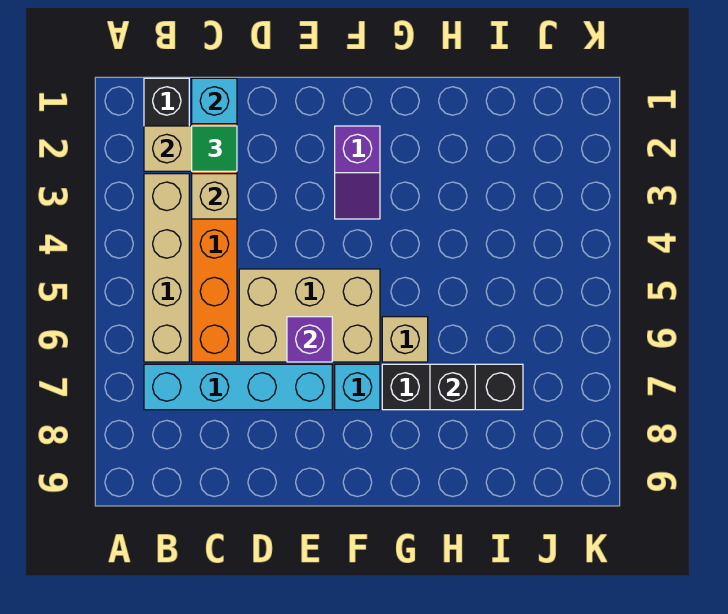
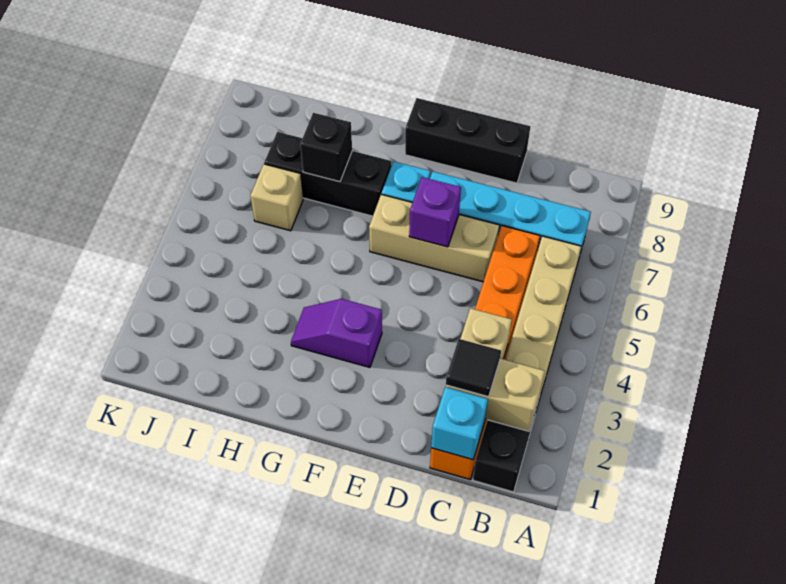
green 1x1 tile [192,126,237,171] -> black 1x1 tile [446,339,501,397]
tan 2x3 brick [239,269,380,362] -> tan 1x3 brick [369,194,499,282]
none -> black 1x3 brick [405,98,530,183]
purple 1x2 slope [335,126,380,219] -> purple 1x2 slope turned to [291,299,382,367]
tan 1x1 brick [382,317,428,362] -> tan 1x1 brick moved to [250,164,303,231]

